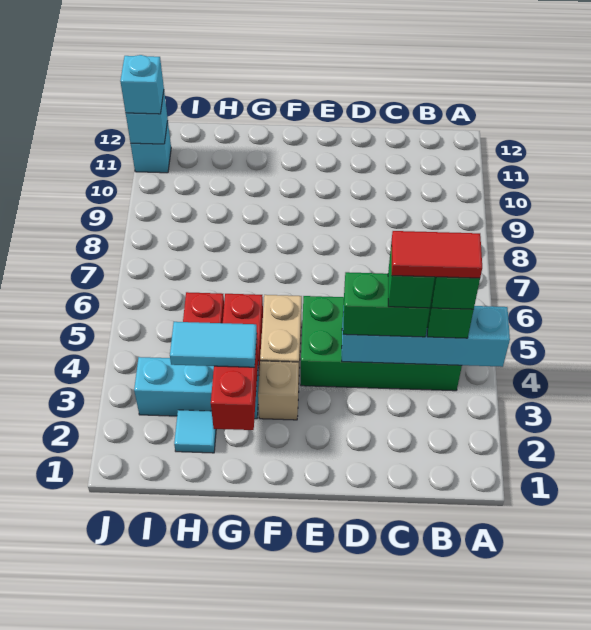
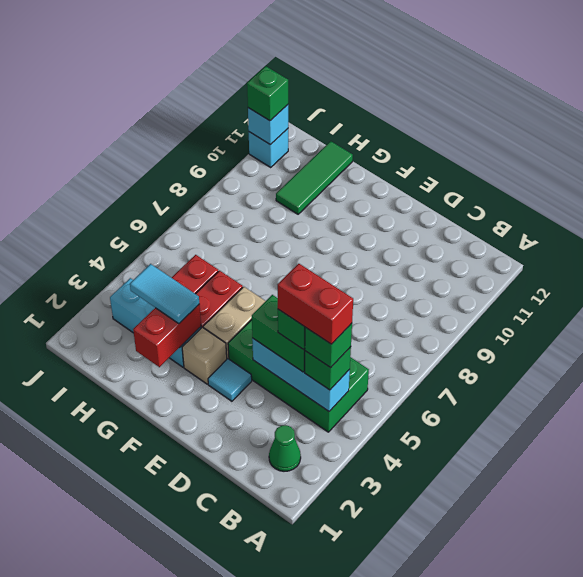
cyan 1x4 brick [342,305,510,367] -> cyan 1x3 brick [252,338,350,411]
none -> green 1x1 cone [269,425,301,471]
red 1x2 tile [391,231,482,278] -> red 1x2 brick [278,264,353,344]
cyan 1x1 tile [174,410,216,453] -> cyan 1x1 tile moved to [208,359,252,401]
none -> green 1x3 tile [276,141,353,214]
cyan 1x1 brick [120,55,164,114] -> green 1x1 brick [247,66,288,121]

